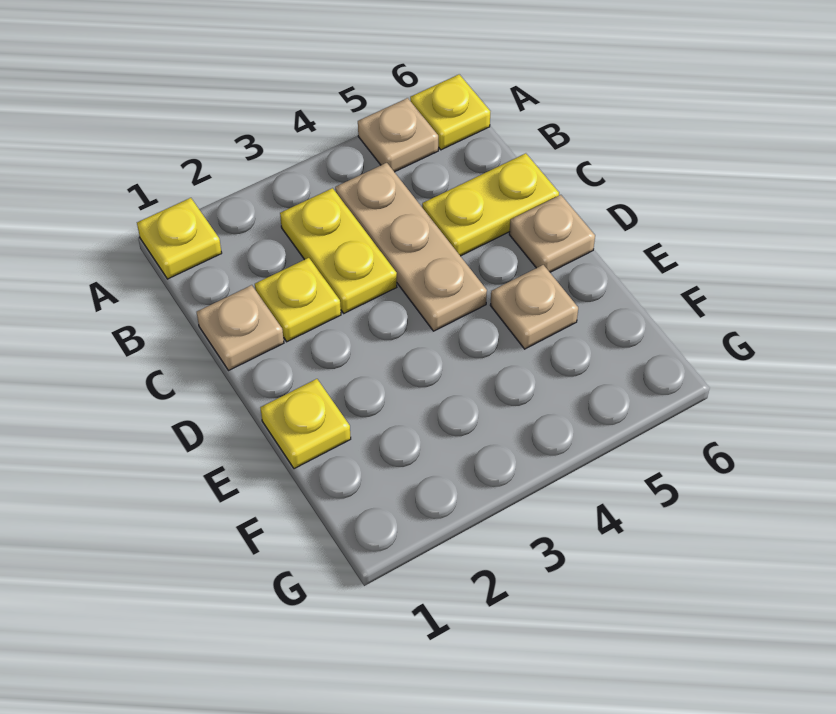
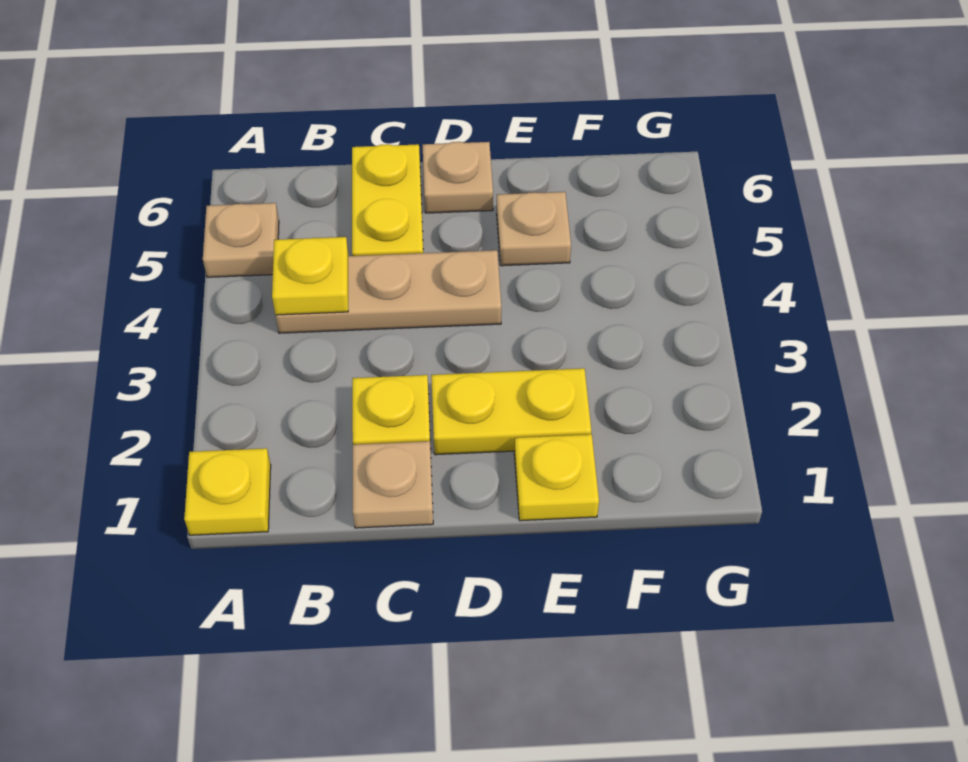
yellow 1x1 plate [410,74,490,150] -> yellow 1x1 plate moved to [272,237,348,315]
yellow 1x2 plate [280,188,397,313] -> yellow 1x2 plate moved to [431,368,591,455]

